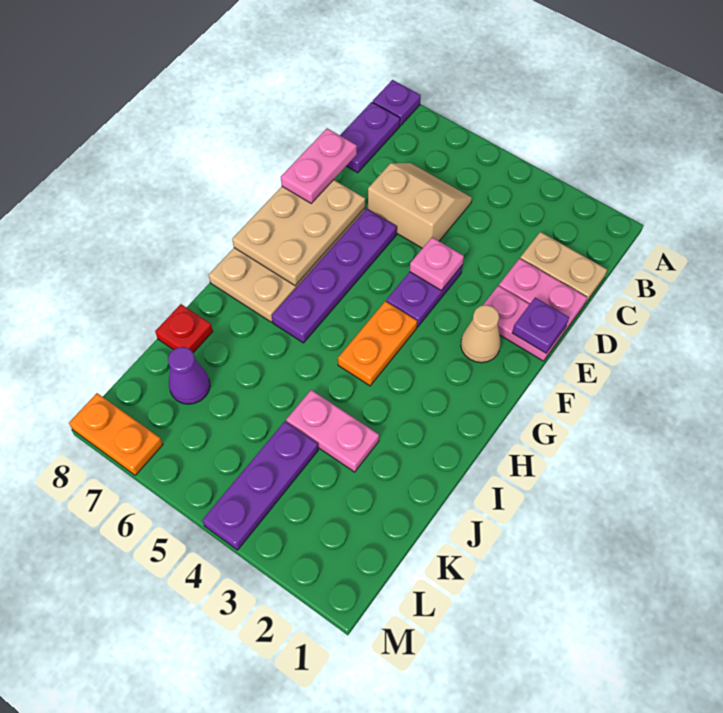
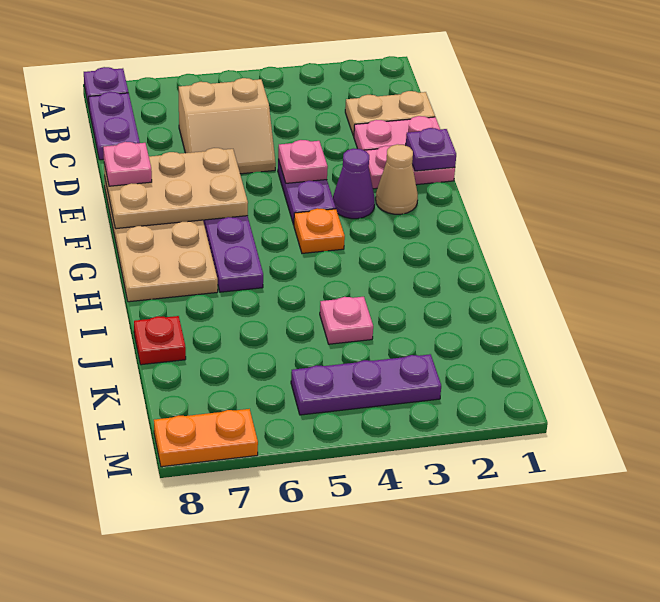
tan 2x2 slope [368,163,472,248] -> tan 2x2 slope turned to [179,78,276,174]
pink 1x2 plate [281,128,357,203] -> pink 1x1 plate [103,142,152,186]
tan 2x3 plate [232,180,365,286] -> tan 2x3 plate turned to [104,148,248,229]
orange 1x2 plate [338,301,417,386] -> orange 1x1 plate [294,208,345,253]
pink 1x2 plate [286,390,379,472] -> pink 1x1 plate [320,297,373,344]
purple 1x3 plate [202,422,318,550] -> purple 1x3 plate turned to [291,354,441,415]
purple 1x1 cone [168,347,210,404] -> purple 1x1 cone moved to [333,148,375,219]

